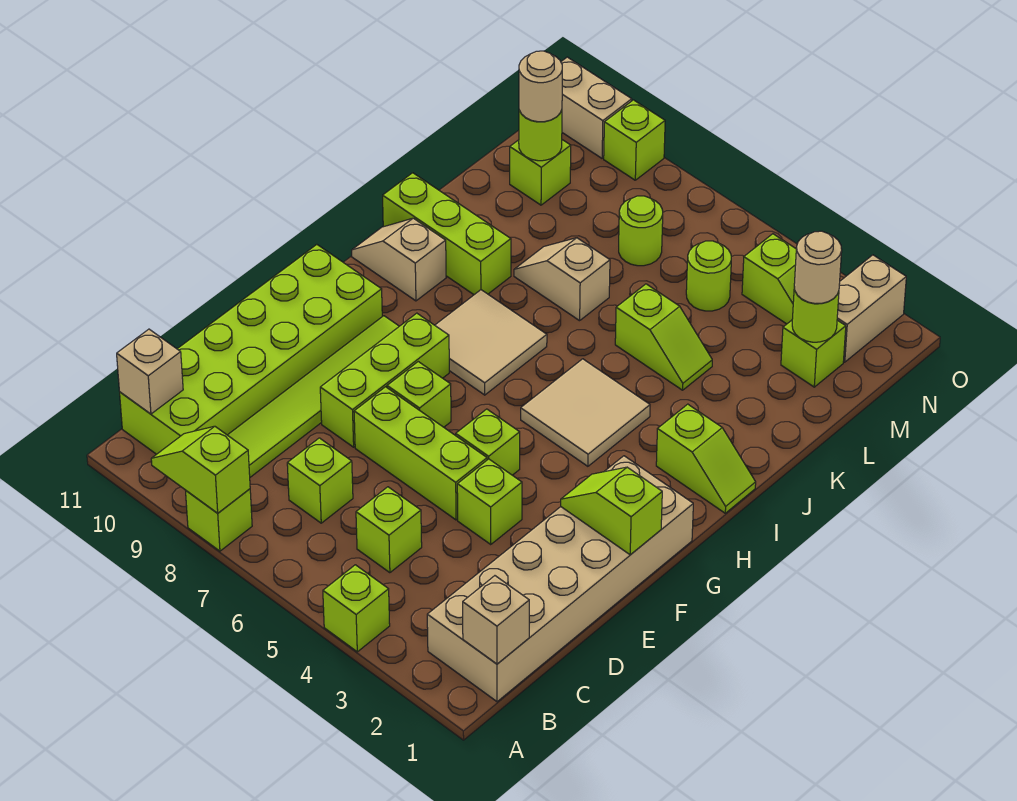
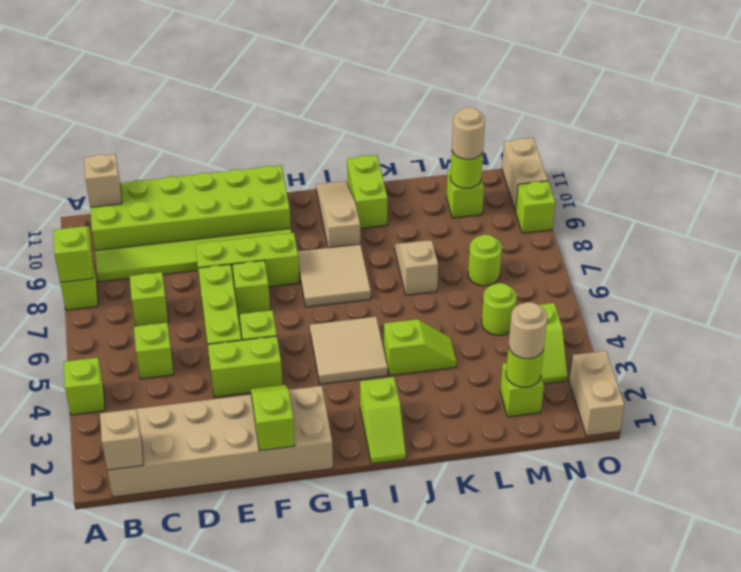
lime 1x1 brick [457,459,522,545] -> lime 1x2 brick [208,336,283,397]
tan 1x2 slope [352,218,446,301] -> tan 1x3 slope [316,181,360,248]
lime 1x3 brick [383,173,511,295] -> lime 1x2 brick [347,155,388,229]
lime 1x2 slope [615,284,712,390] -> lime 1x2 slope turned to [384,319,457,376]
tan 1x2 brick [837,255,906,362] -> tan 1x2 brick turned to [569,351,624,436]

